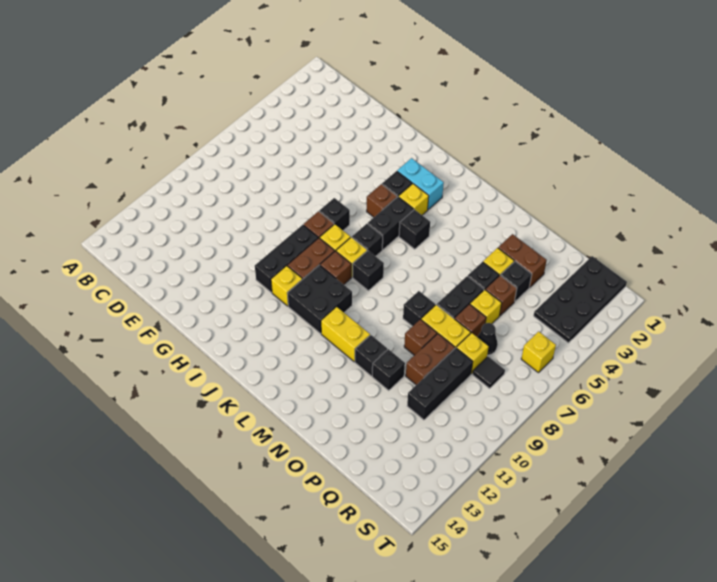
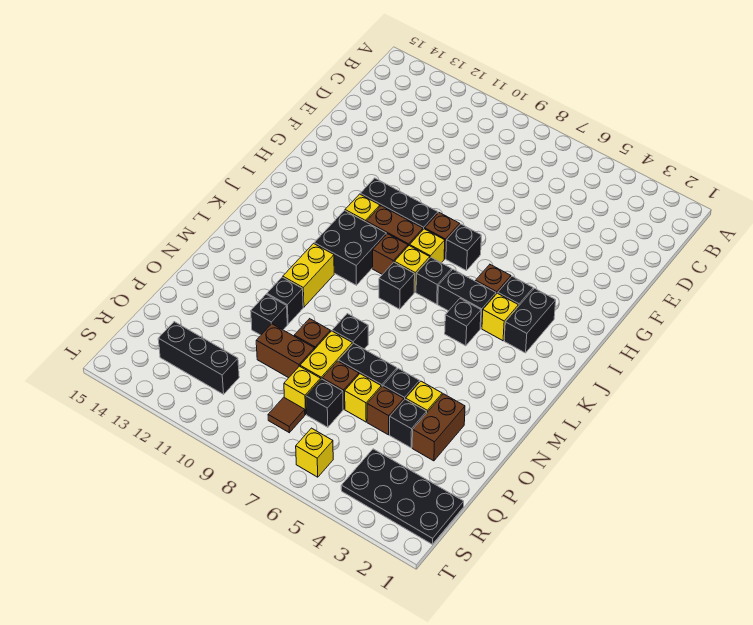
cyan 1x2 brick [397,158,444,210] -> black 1x2 brick [504,288,556,353]
black 1x1 cone [478,323,498,355] -> black 1x1 brick [306,379,343,427]
black 1x3 brick [407,348,473,420] -> black 1x3 brick moved to [158,322,239,394]
black 1x1 tile [473,357,505,388] -> brown 1x1 tile [268,397,305,433]

